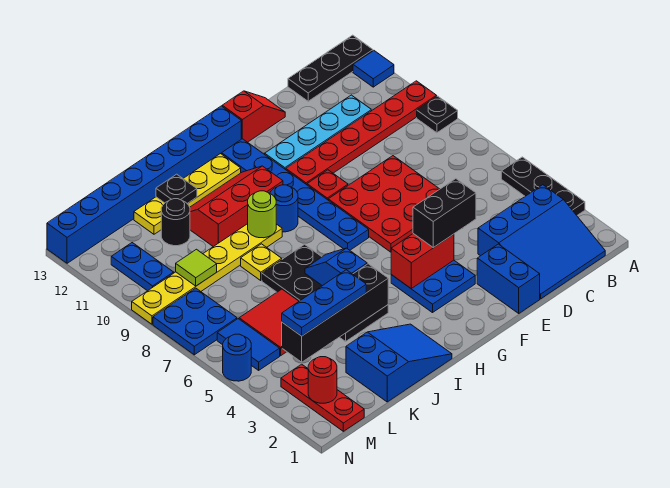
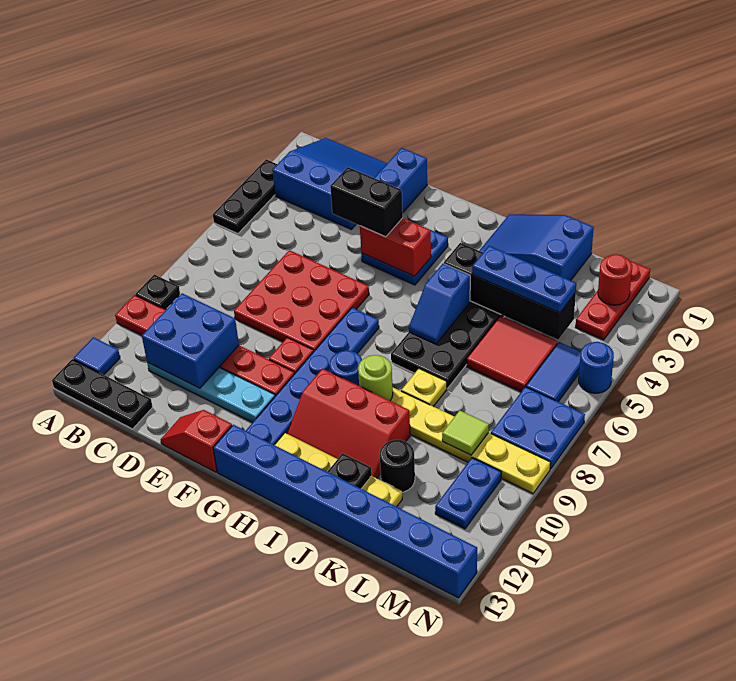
none -> blue 2x2 brick [142,293,239,388]

